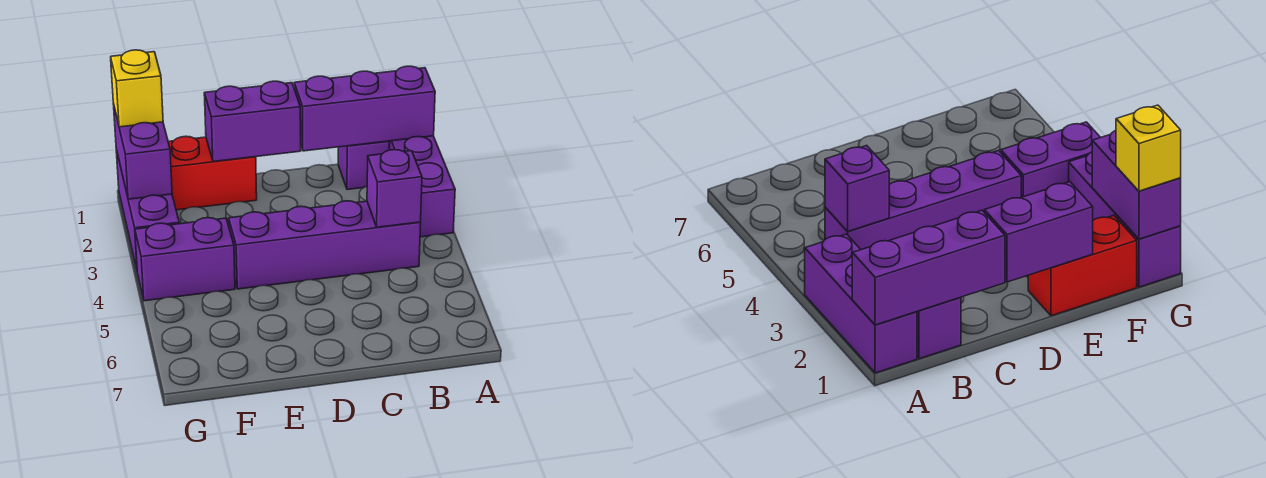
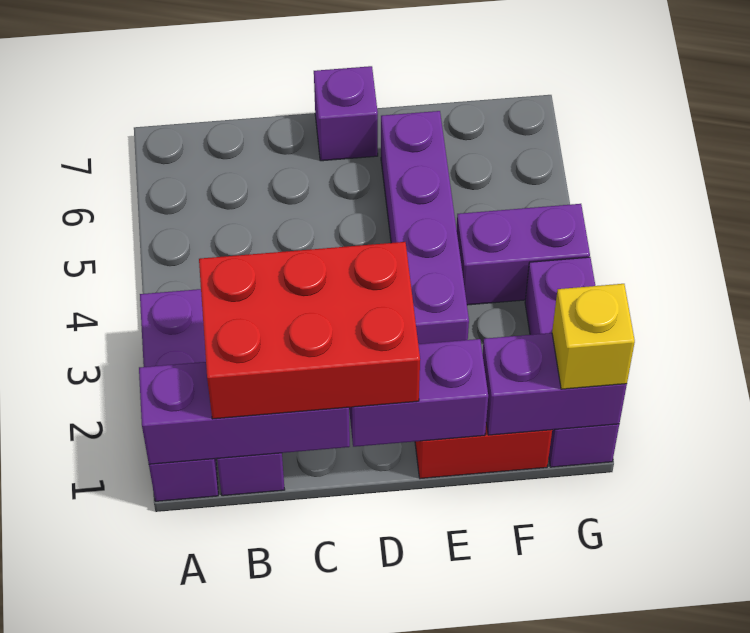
none -> red 2x3 brick [199,242,420,419]
purple 1x4 brick [229,201,421,289] -> purple 1x4 brick turned to [381,111,469,344]
purple 1x1 brick [367,150,422,227] -> purple 1x1 brick moved to [314,66,378,161]
purple 1x2 brick [113,103,172,199] -> purple 1x2 brick turned to [482,333,627,435]

